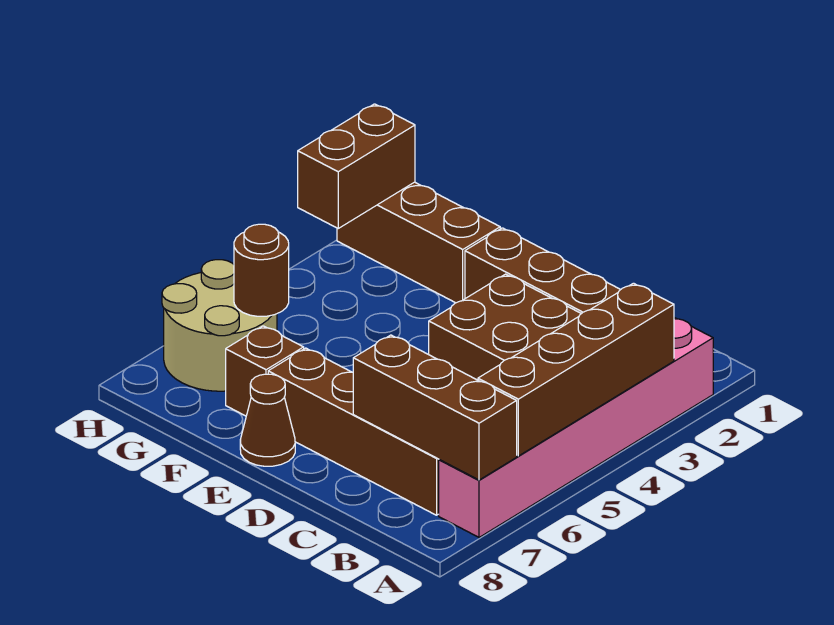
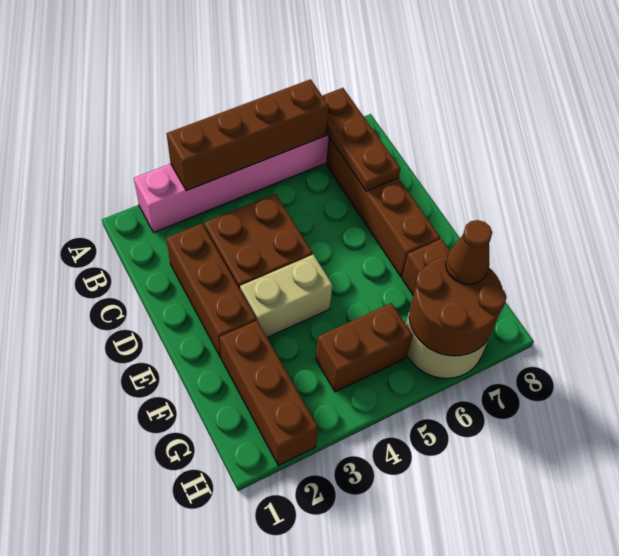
brown 1x3 brick [353,335,517,480] -> brown 1x3 plate [322,88,400,191]
none -> tan 1x2 brick [240,254,333,337]
brown 1x1 cone [240,374,295,466] -> brown 1x1 cone moved to [446,220,492,284]
brown 1x1 round brick [234,224,289,316] -> brown 2x2 round brick [409,256,507,356]
brown 1x2 brick [298,104,415,228] -> brown 1x2 brick moved to [316,303,413,392]

